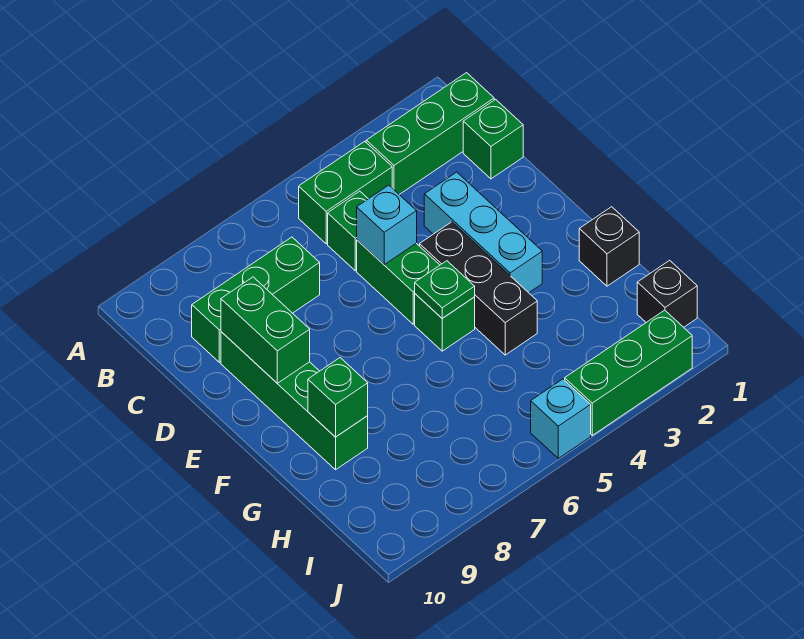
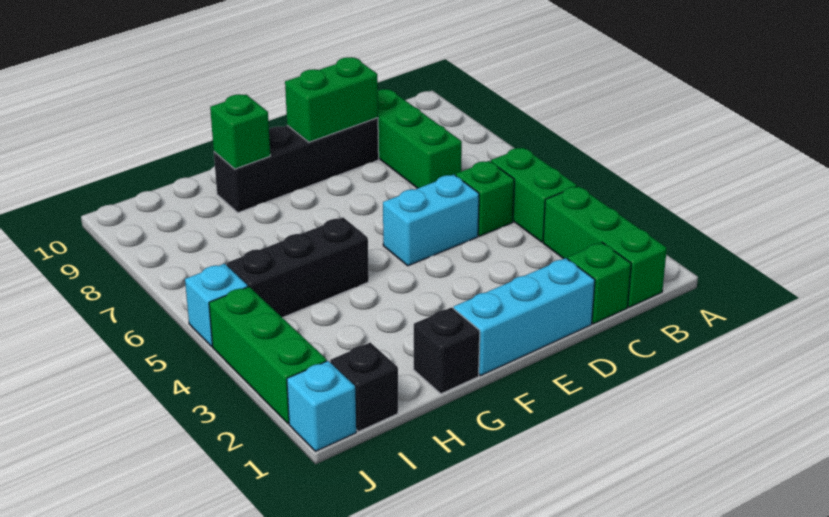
cyan 1x3 brick [424,172,542,293] -> cyan 1x3 brick moved to [454,258,595,376]
green 1x2 brick [357,240,440,324] -> cyan 1x2 brick [383,175,479,266]
cyan 1x1 brick [357,185,417,265] -> cyan 1x1 brick moved to [287,361,356,451]
green 1x4 brick [221,332,368,470] -> black 1x4 brick [214,118,379,213]
black 1x3 brick [420,222,537,355] -> black 1x3 brick moved to [227,217,369,318]
green 1x1 brick [415,294,475,351] -> none
green 1x1 plate [415,261,475,318] -> none

